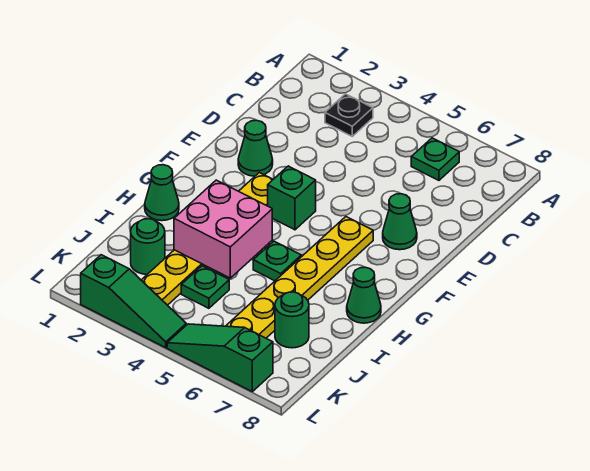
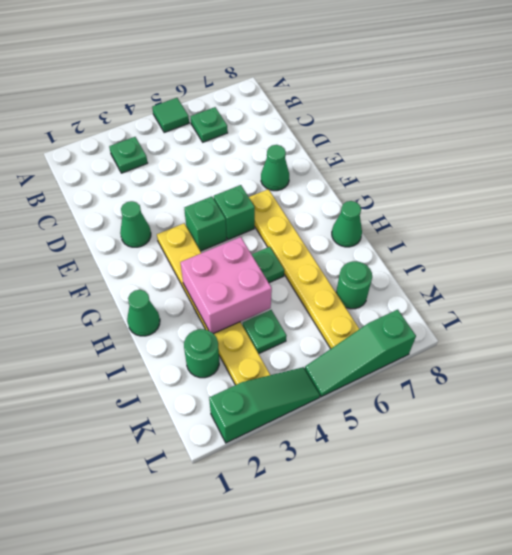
none -> green 1x1 tile [152,98,189,132]
black 1x1 plate [325,94,373,136] -> green 1x1 plate [109,137,148,173]
none -> green 1x1 brick [214,185,255,240]

